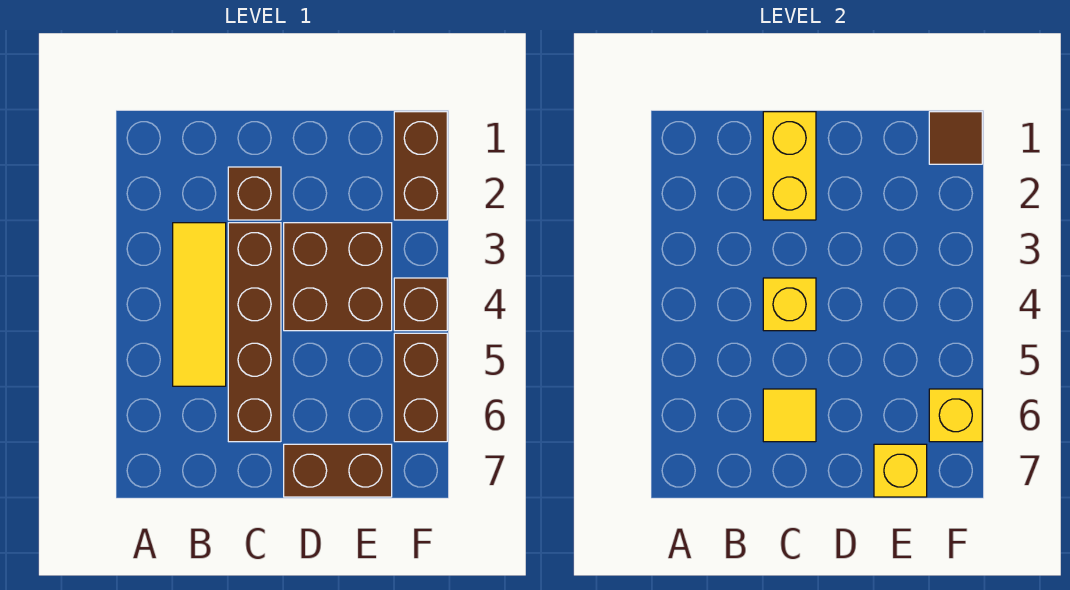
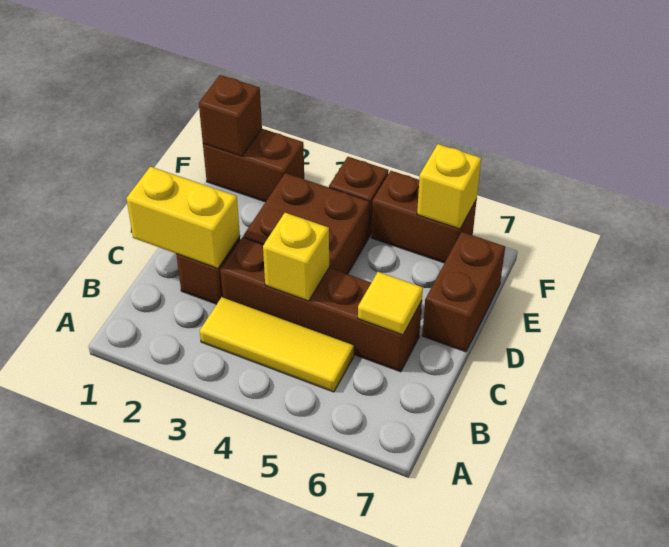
yellow 1x1 brick [874,444,927,497] -> none
brown 1x1 tile [929,112,982,164] -> brown 1x1 brick [199,75,262,156]

